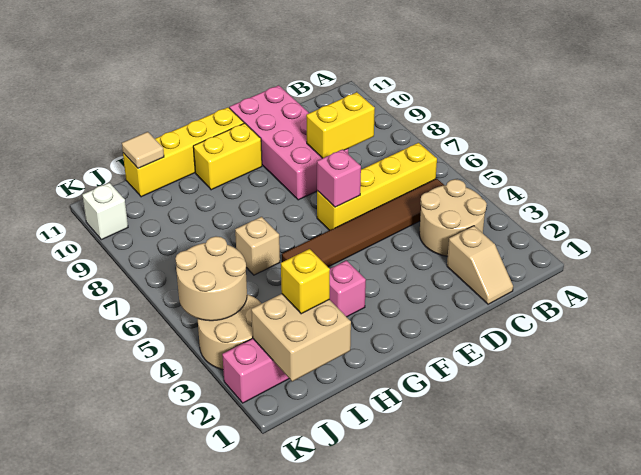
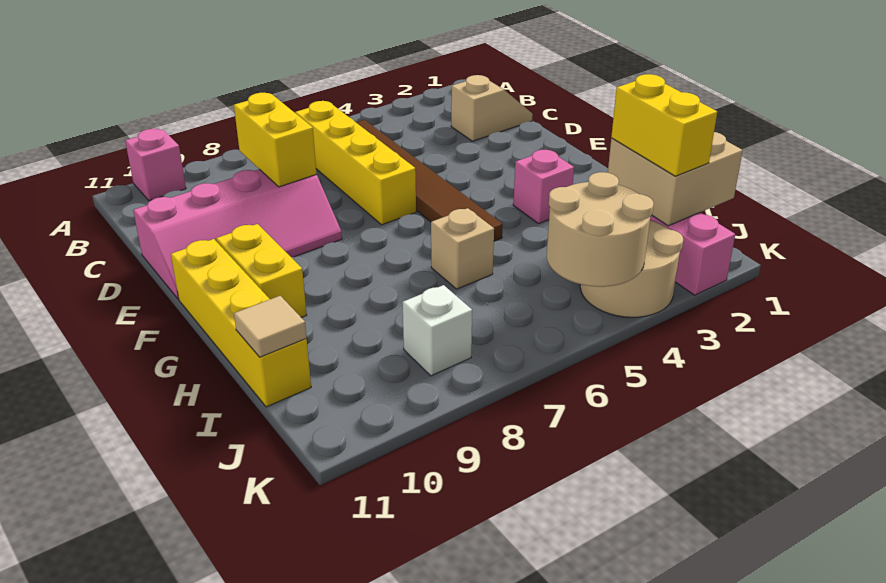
tan 2x2 round brick [419,179,487,256] -> none
pink 2x4 brick [229,85,348,200] -> pink 2x4 slope [133,169,342,299]
pink 1x1 brick [317,149,361,207] -> pink 1x1 brick moved to [125,129,186,201]
yellow 1x1 brick [281,249,330,314] -> yellow 1x2 brick [611,74,717,176]
white 1x1 brick [82,183,128,240] -> white 1x1 brick moved to [403,285,472,376]

